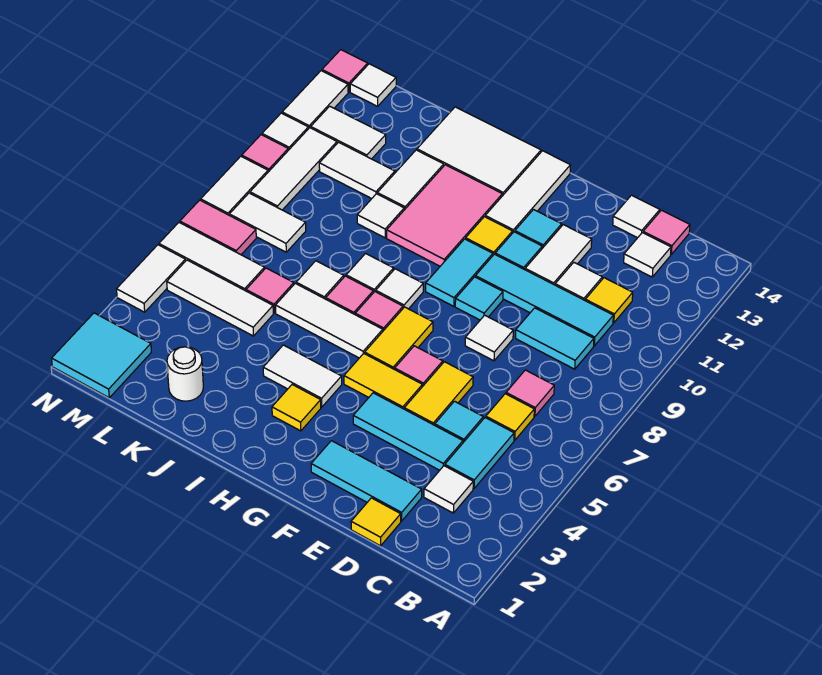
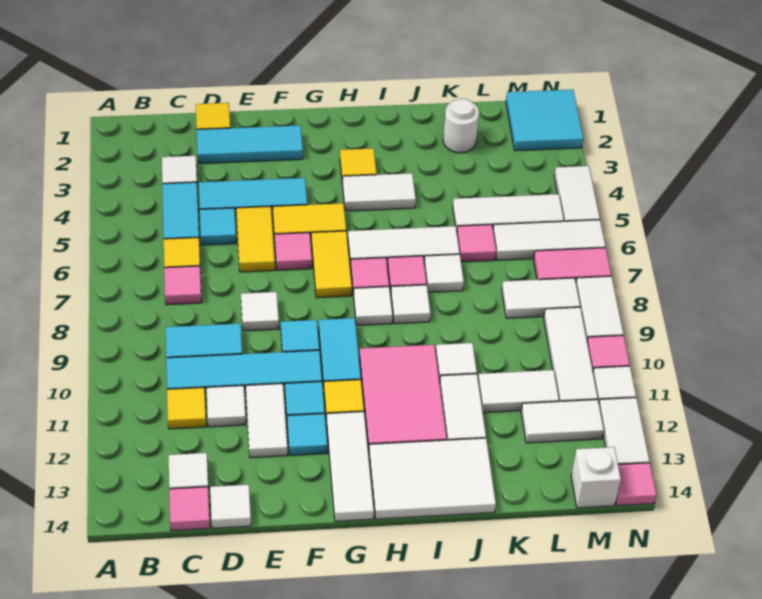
white 1x1 tile [350,64,396,106] -> white 1x1 brick [571,447,621,508]

